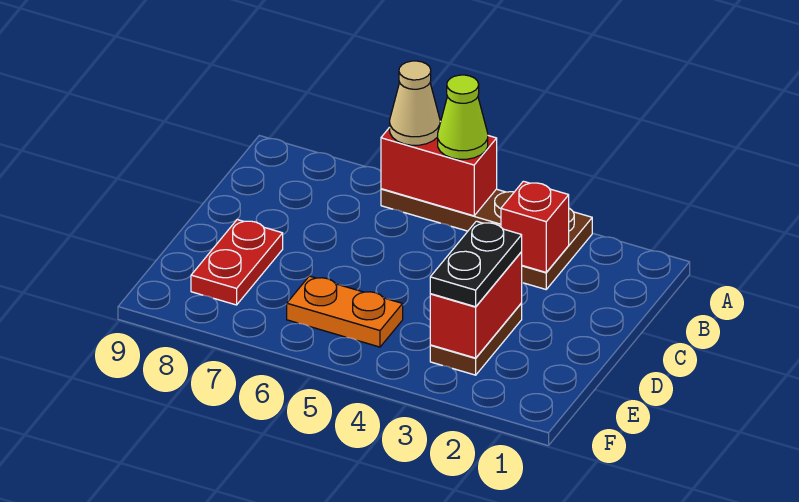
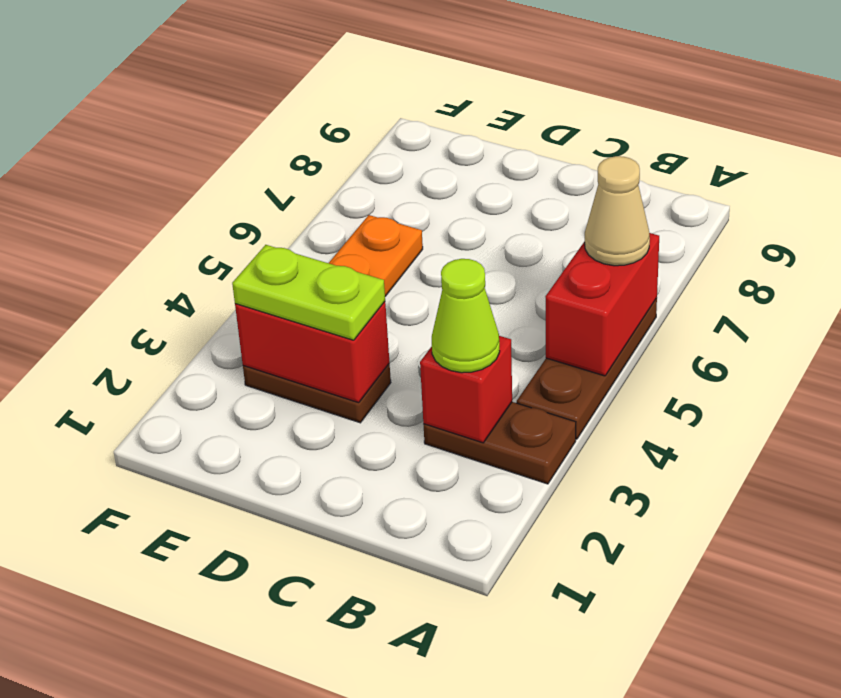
lime 1x1 cone [438,75,488,159] -> lime 1x1 cone moved to [432,259,500,373]
black 1x2 plate [430,221,522,307] -> lime 1x2 plate [232,245,385,340]
red 1x2 plate [191,220,283,305] -> none

